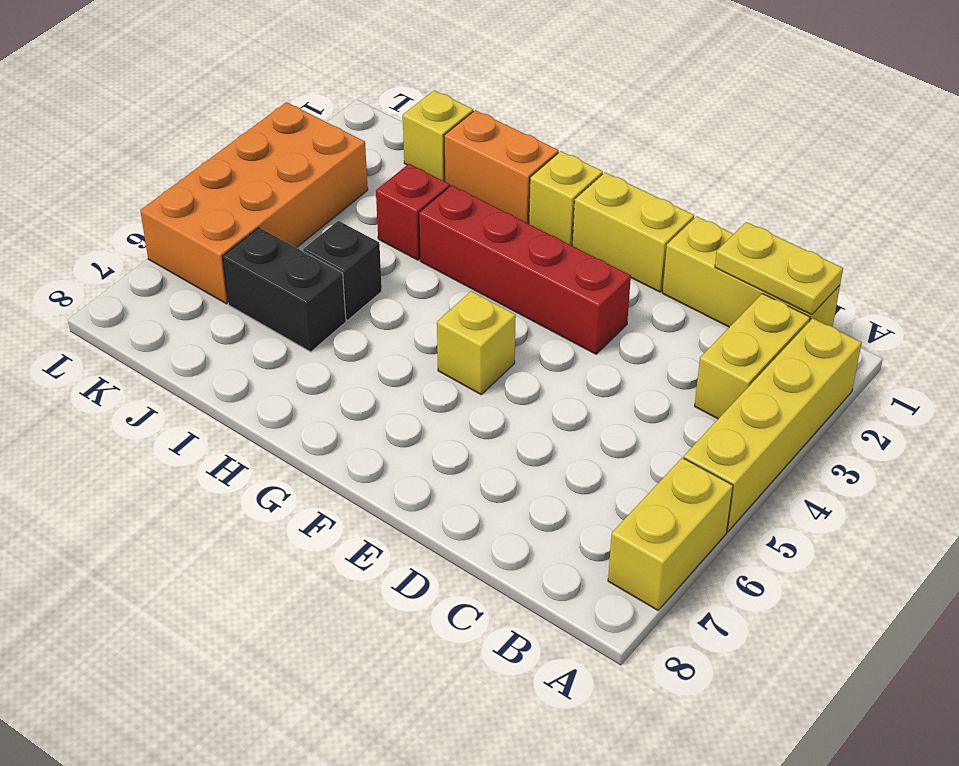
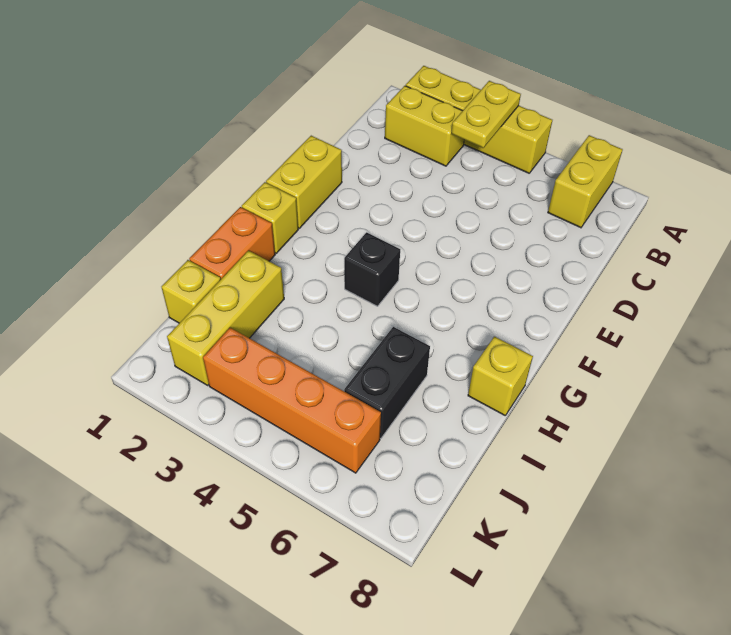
yellow 1x2 brick [608,458,733,610] -> yellow 1x2 brick turned to [548,135,623,228]
yellow 1x3 brick [662,216,840,327] -> yellow 1x3 brick moved to [167,251,284,385]
yellow 1x2 plate [715,222,843,315] -> yellow 1x2 plate moved to [451,81,521,148]
red 1x4 brick [419,185,631,354] -> none
yellow 1x1 brick [437,291,516,394] -> yellow 1x1 brick moved to [468,337,533,416]
red 1x1 brick [376,164,450,260] -> none
black 1x1 brick [303,221,382,320] -> black 1x1 brick moved to [344,232,400,306]
orange 2x4 brick [140,102,368,304] -> orange 1x4 brick [203,328,381,473]

